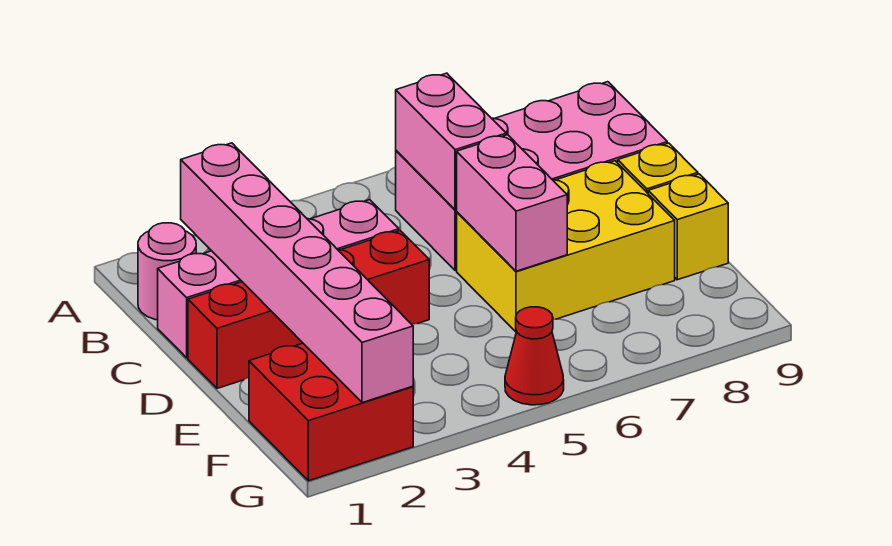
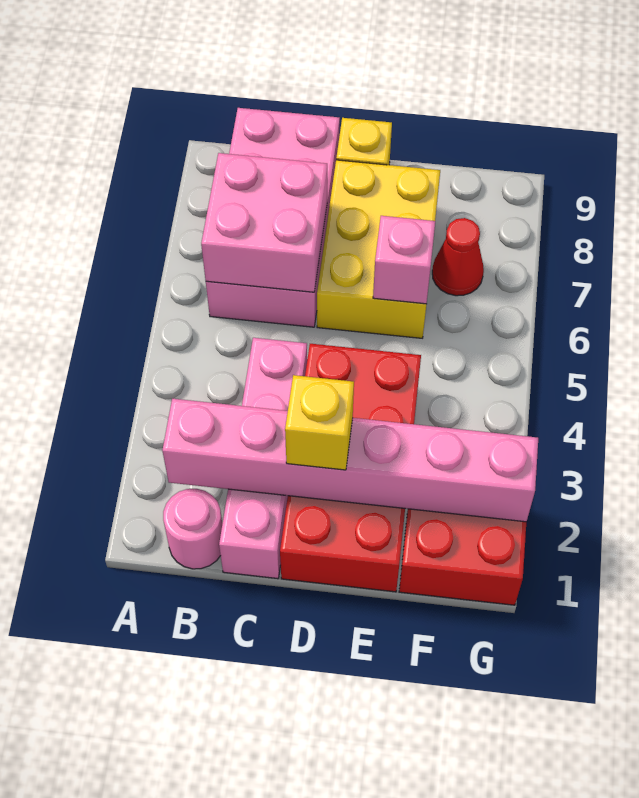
pink 1x2 brick [396,73,506,210] -> pink 2x2 brick [201,153,327,292]
red 1x4 brick [188,231,429,388] -> red 2x4 brick [280,344,421,592]
pink 1x2 brick [457,135,567,271] -> pink 1x1 brick [373,216,435,304]
yellow 1x1 brick [648,174,728,280] -> yellow 1x1 brick moved to [285,375,354,470]
red 1x1 cone [505,307,564,405] -> red 1x1 cone moved to [432,218,484,296]

